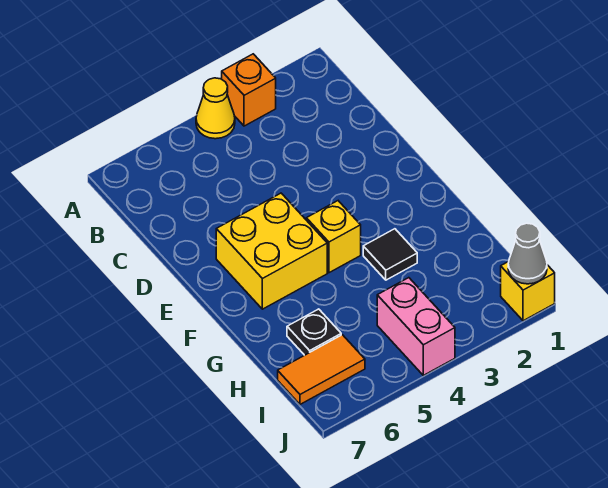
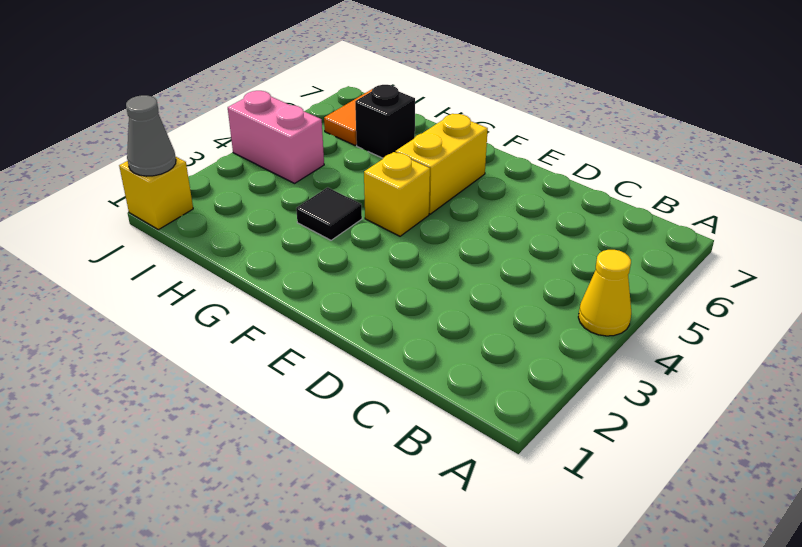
orange 1x1 brick [222,54,276,126] -> none
yellow 2x2 brick [216,193,327,309] -> yellow 1x2 brick [395,114,488,214]
black 1x1 plate [287,309,341,355] -> black 1x1 brick [355,85,415,158]

